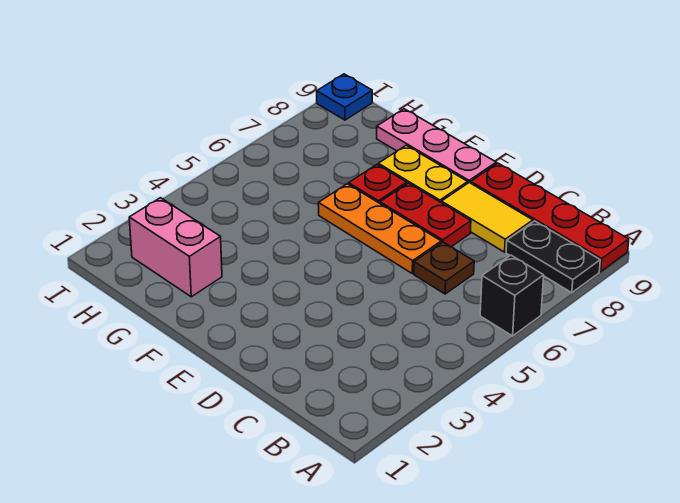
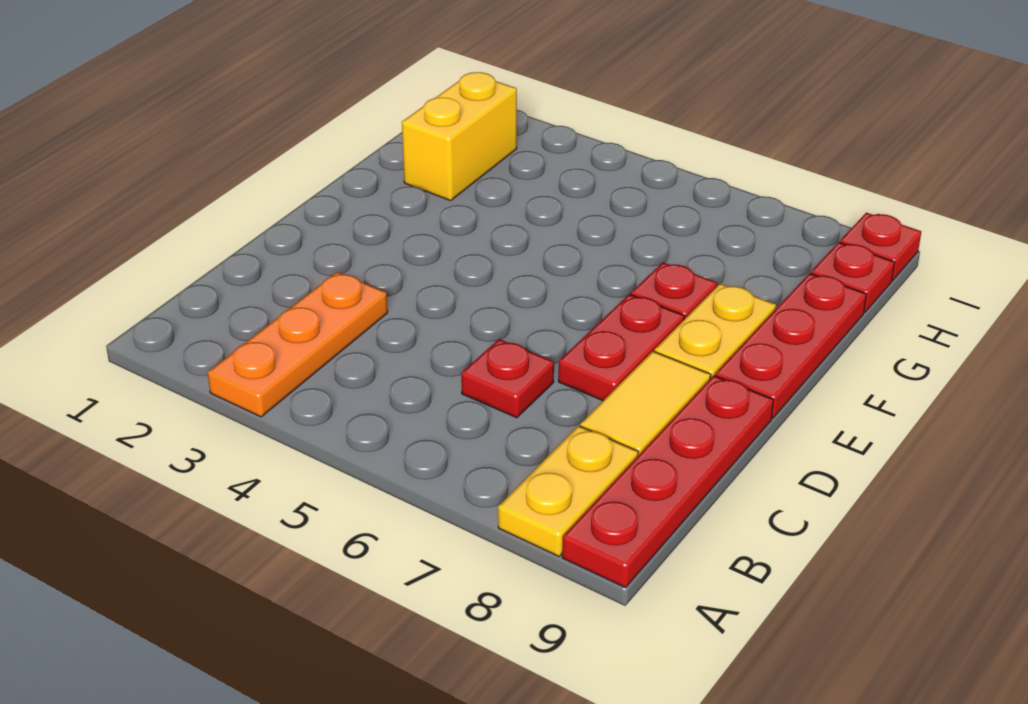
black 1x1 brick [480,255,544,336] -> none
black 1x2 plate [506,221,600,293] -> yellow 1x2 plate [498,426,638,556]
brown 1x1 plate [414,242,474,294] -> red 1x1 plate [461,339,554,418]
orange 1x3 plate [318,184,441,273] -> orange 1x3 plate moved to [207,272,388,417]
pink 1x3 plate [377,109,496,183] -> red 1x3 plate [715,273,866,419]
pink 1x2 brick [129,198,222,297] -> yellow 1x2 brick [402,72,517,201]
none -> red 1x1 plate [811,242,895,313]
blue 1x1 plate [317,74,372,120] -> red 1x1 plate [840,213,921,281]

